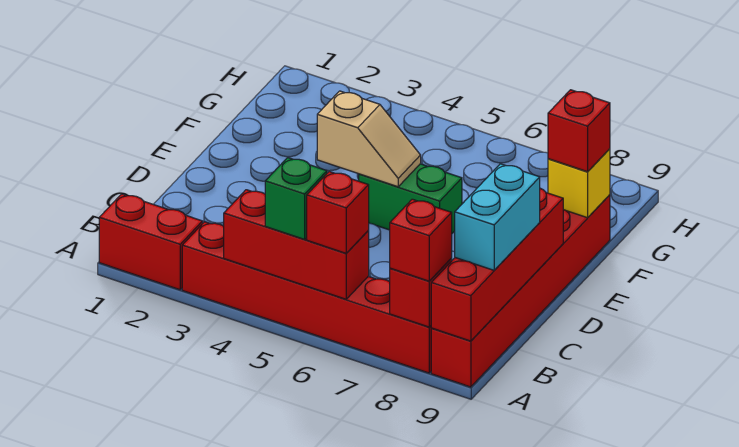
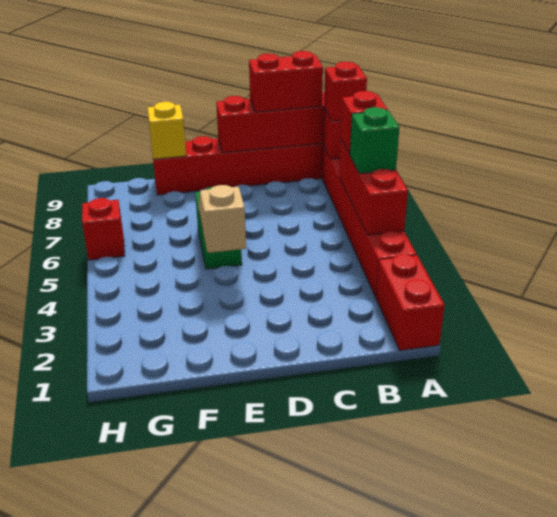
cyan 1x2 brick [455,164,540,270] -> red 1x2 brick [249,51,323,112]
red 1x1 brick [548,90,610,172] -> red 1x1 brick moved to [82,198,125,260]

